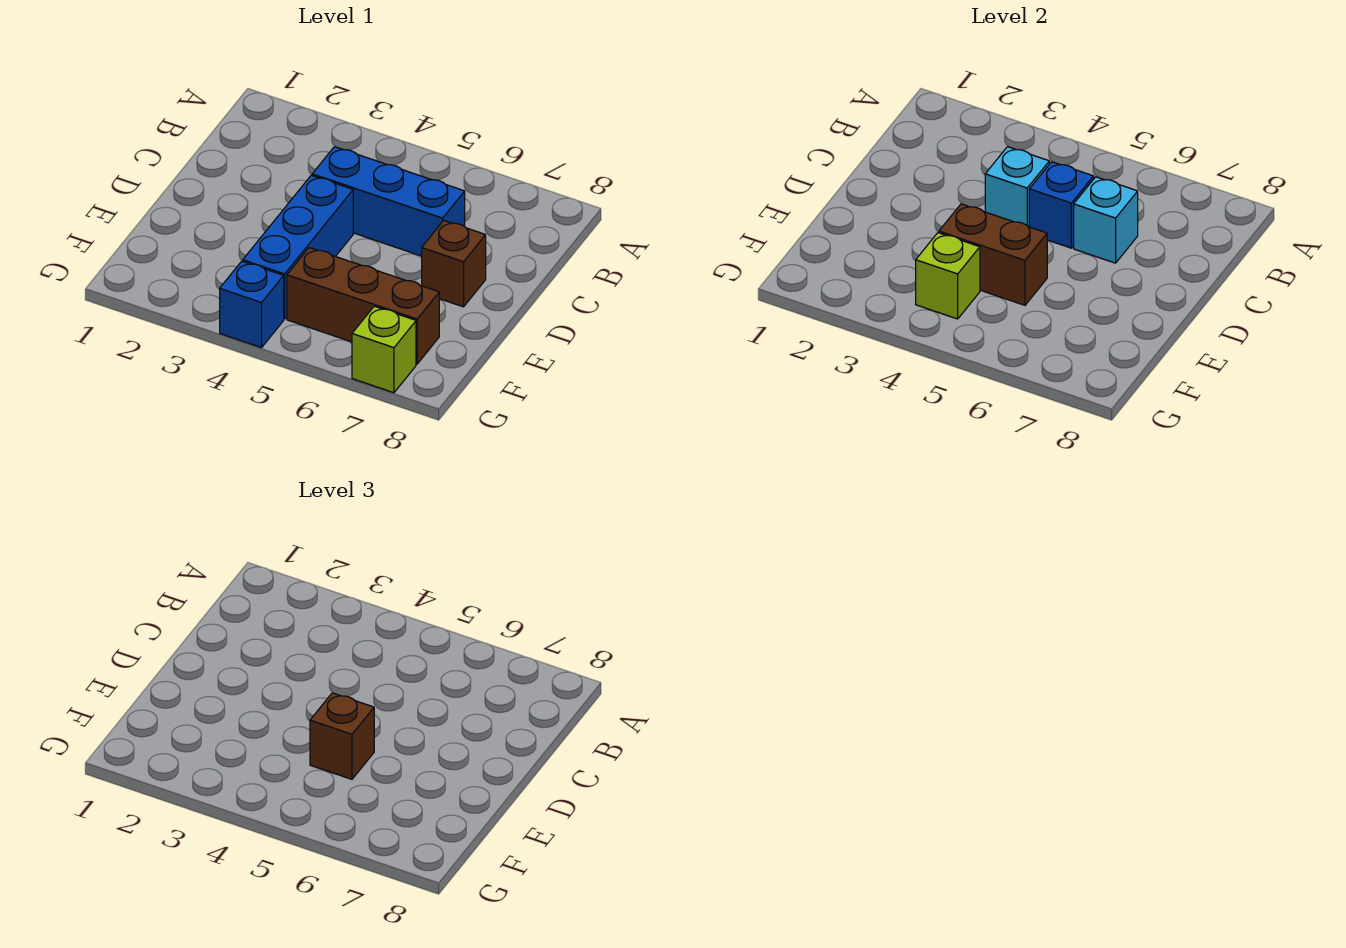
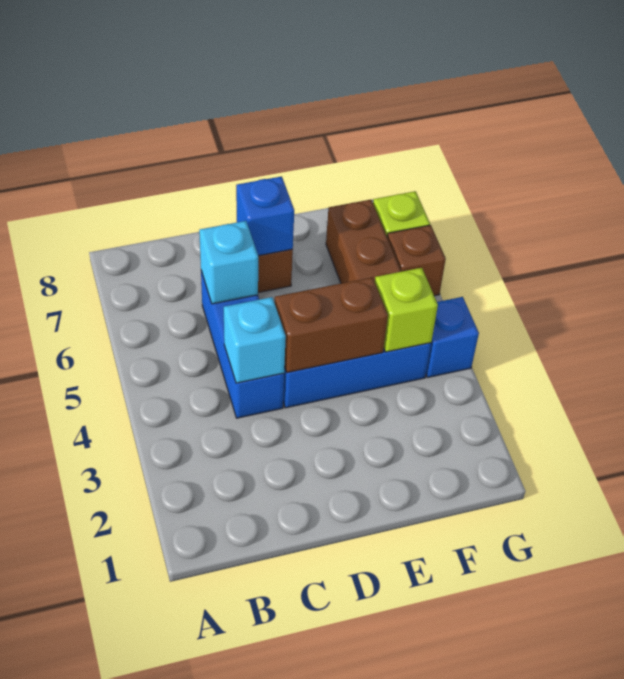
blue 1x1 brick [1029,162,1094,248] -> blue 1x1 brick moved to [236,176,294,256]
brown 1x2 brick [939,204,1047,305] -> brown 1x2 brick turned to [275,277,388,373]
brown 1x1 brick [310,693,374,779] -> brown 1x1 brick moved to [387,225,446,296]

